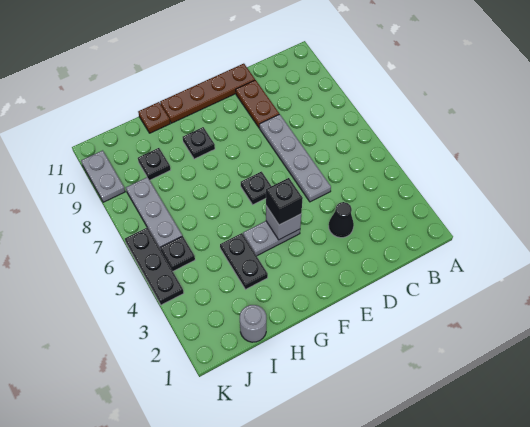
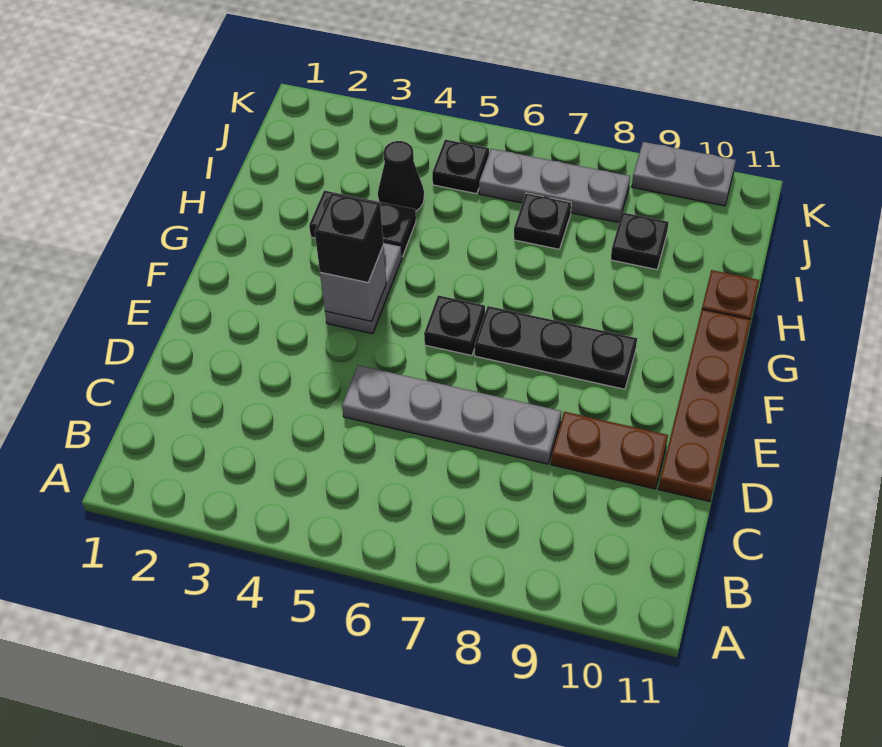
black 1x1 cone [329,202,354,238] -> black 1x1 cone moved to [378,141,424,211]
black 1x1 plate [183,127,215,159] -> black 1x1 plate moved to [514,193,571,249]
grey 1x1 round brick [240,305,266,342] -> none
black 1x3 plate [125,228,184,305] -> black 1x3 plate moved to [475,306,637,389]

